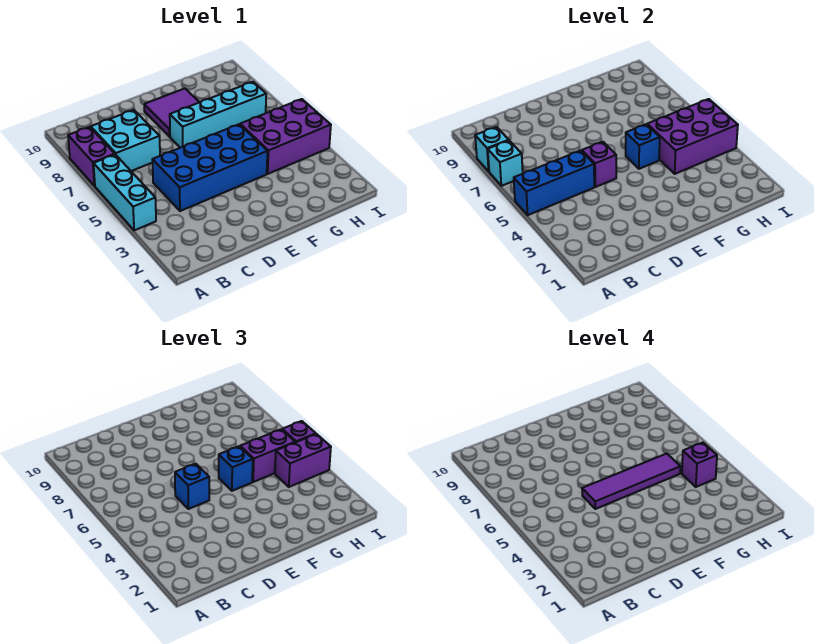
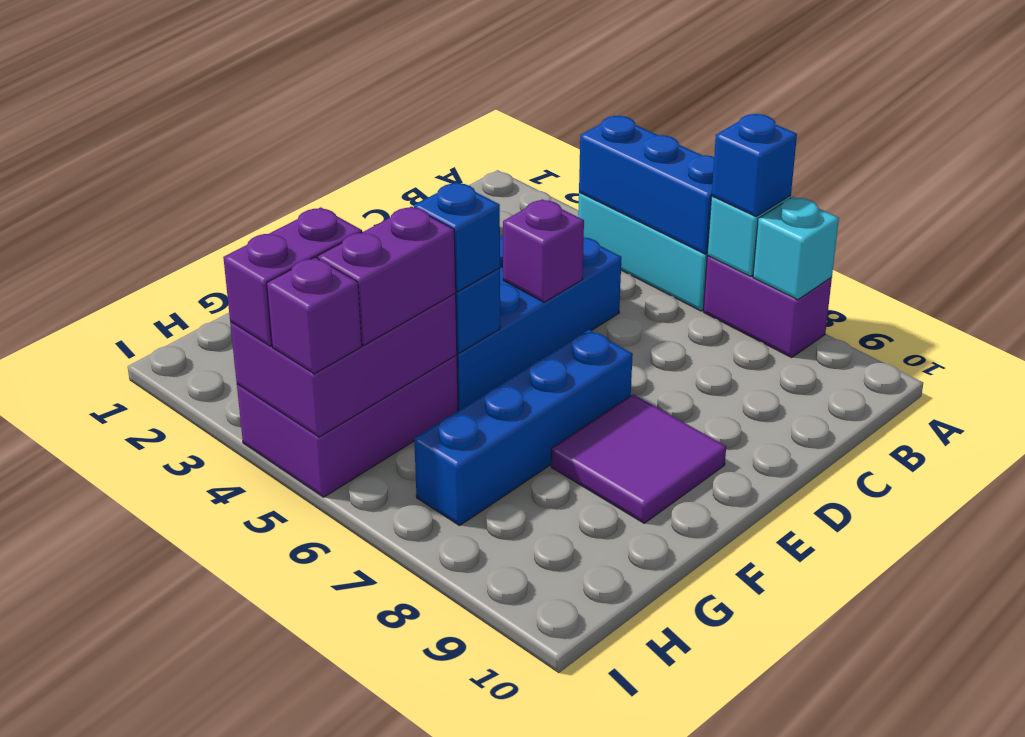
blue 1x3 brick [514,151,594,215] -> blue 1x3 brick turned to [579,116,714,254]
cyan 2x2 brick [90,110,160,171] -> none
blue 1x1 brick [175,464,209,509] -> blue 1x1 brick moved to [712,114,797,217]
purple 1x4 tile [582,454,681,509] -> none
cyan 1x4 brick [170,82,266,148] -> blue 1x4 brick [414,330,633,526]
purple 1x1 brick [682,443,717,487] -> none

